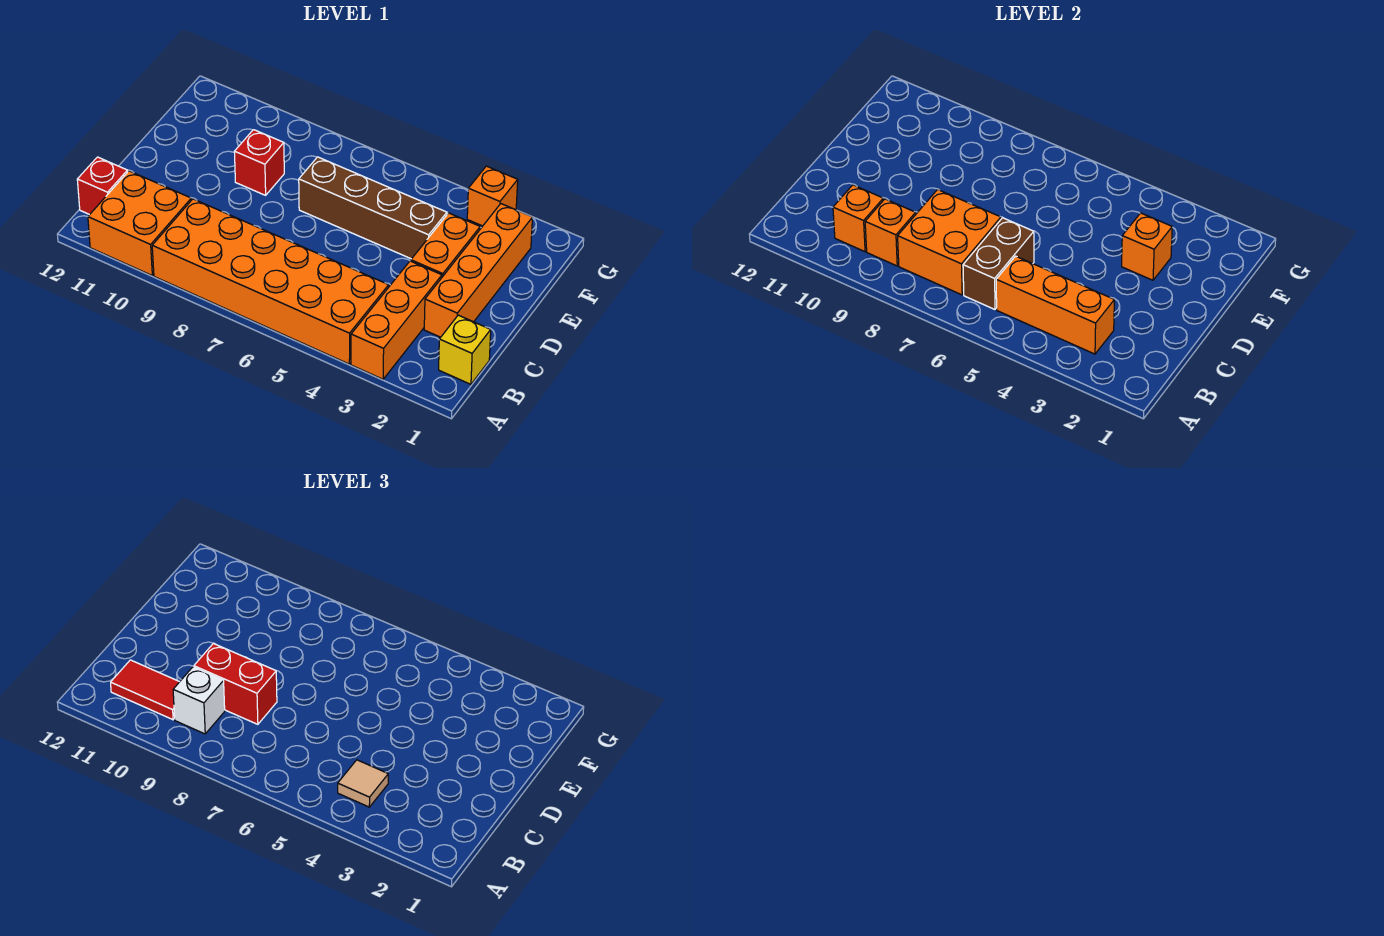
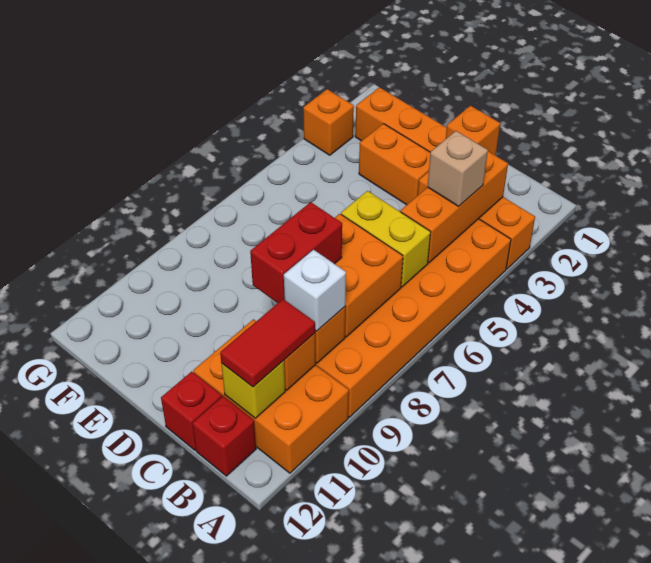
orange 2x2 brick [88,171,191,275] -> orange 2x3 brick [193,319,349,473]
yellow 1x1 brick [439,315,491,384] -> yellow 1x1 brick moved to [221,361,285,418]
tan 1x1 tile [338,760,388,807] -> tan 1x1 brick [428,131,488,206]
brown 1x2 brick [963,218,1034,309] -> yellow 1x2 brick [341,191,431,287]
orange 1x1 brick [1122,213,1172,280] -> orange 1x1 brick moved to [446,106,500,155]
brown 1x4 brick [299,157,447,259] -> none
red 1x1 brick [234,130,284,195] -> red 1x1 brick moved to [161,372,222,450]

